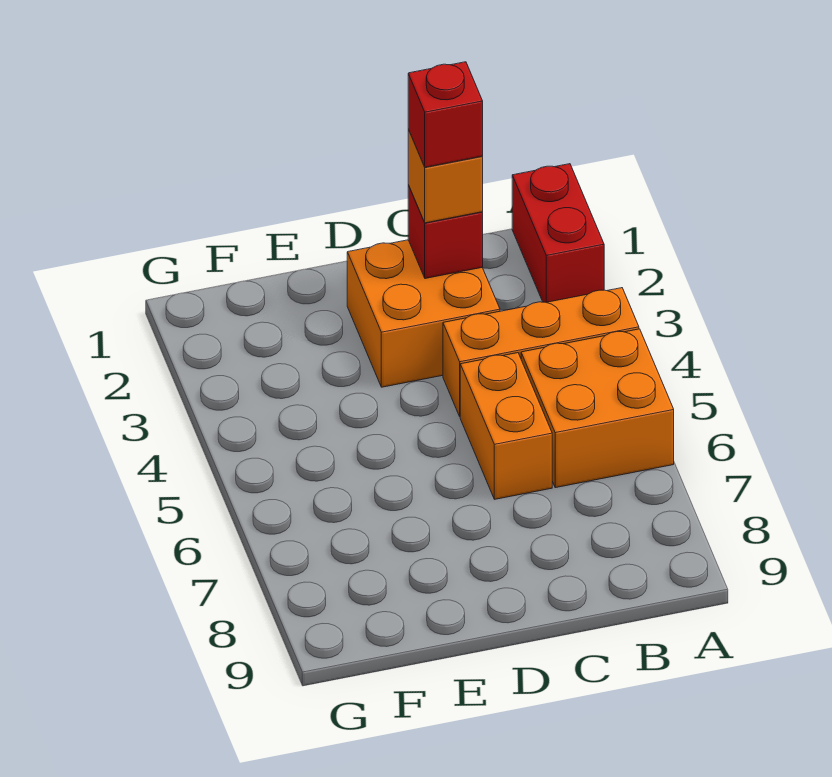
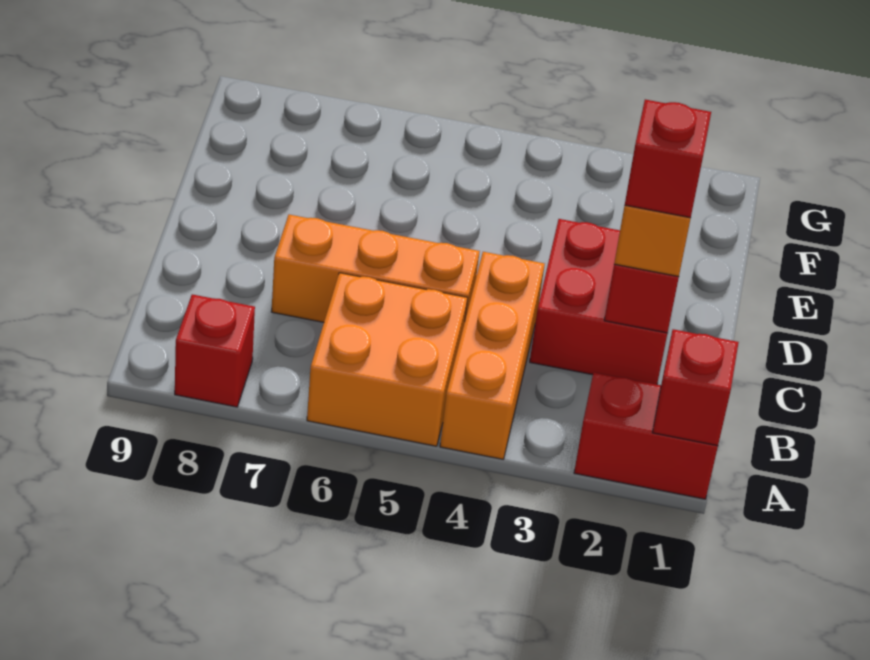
none -> red 1x1 brick [652,329,739,446]
none -> red 1x1 brick [175,294,255,407]
orange 2x2 brick [347,240,500,387] -> red 2x2 brick [530,219,667,385]
orange 1x2 brick [460,353,552,499] -> orange 1x3 brick [271,215,480,322]

